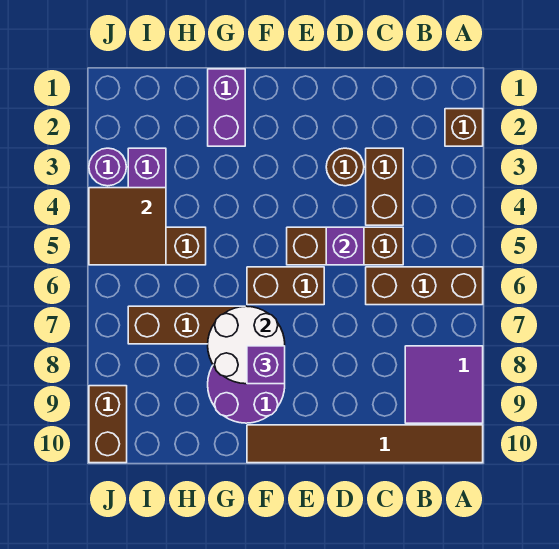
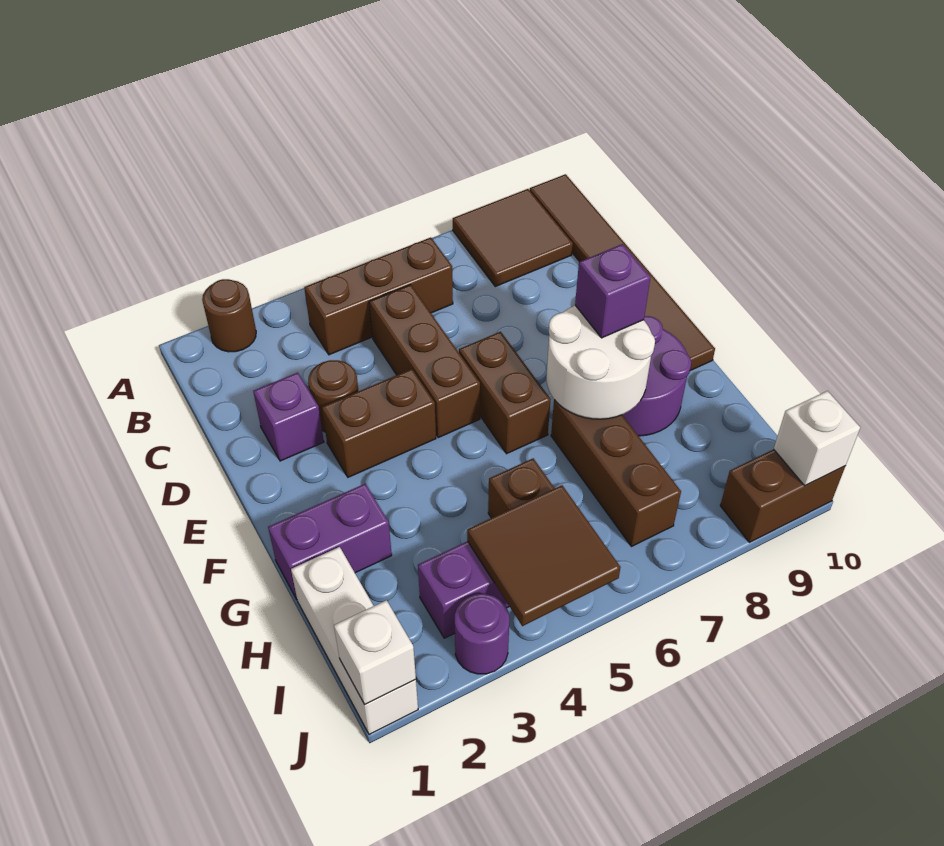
brown 1x1 brick [445,109,483,146] -> brown 1x1 round brick [202,279,256,352]
brown 1x3 brick [366,267,483,305] -> brown 1x3 brick turned to [304,237,453,355]
purple 2x2 tile [405,346,483,423] -> brown 2x2 tile [453,189,573,286]
brown 1x2 brick [366,148,403,225] -> brown 1x2 brick moved to [322,369,436,477]
purple 1x1 brick [326,227,364,265] -> purple 1x1 brick moved to [253,373,324,461]
none -> white 1x3 brick [291,547,418,734]
none -> white 1x1 brick [334,600,416,705]
none -> white 1x1 brick [774,391,860,486]

